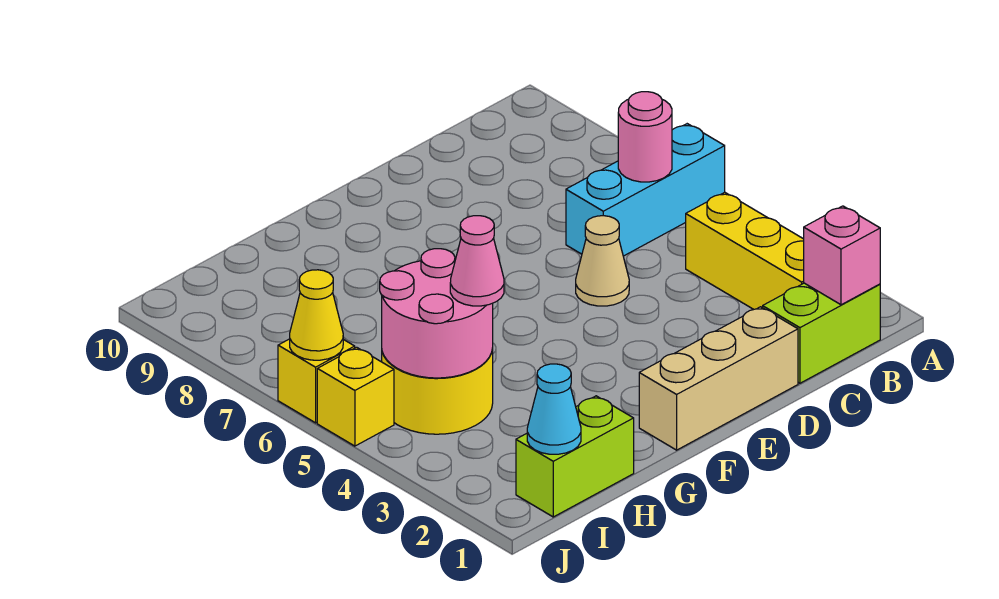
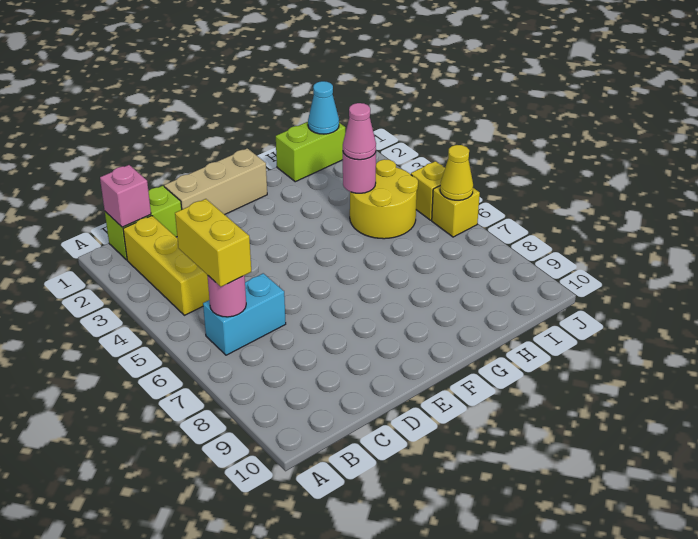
cyan 1x3 brick [566,124,725,256] -> cyan 1x2 brick [203,273,286,355]
none -> yellow 1x2 brick [175,199,251,287]
tan 1x1 cone [576,216,629,306] -> none
pink 2x2 round brick [380,249,493,378] -> pink 1x1 round brick [343,153,376,193]

